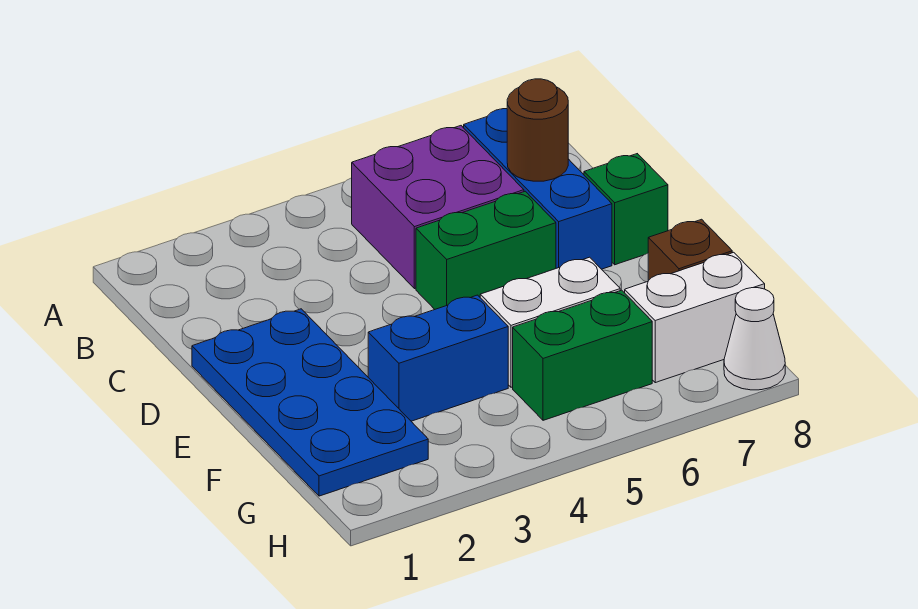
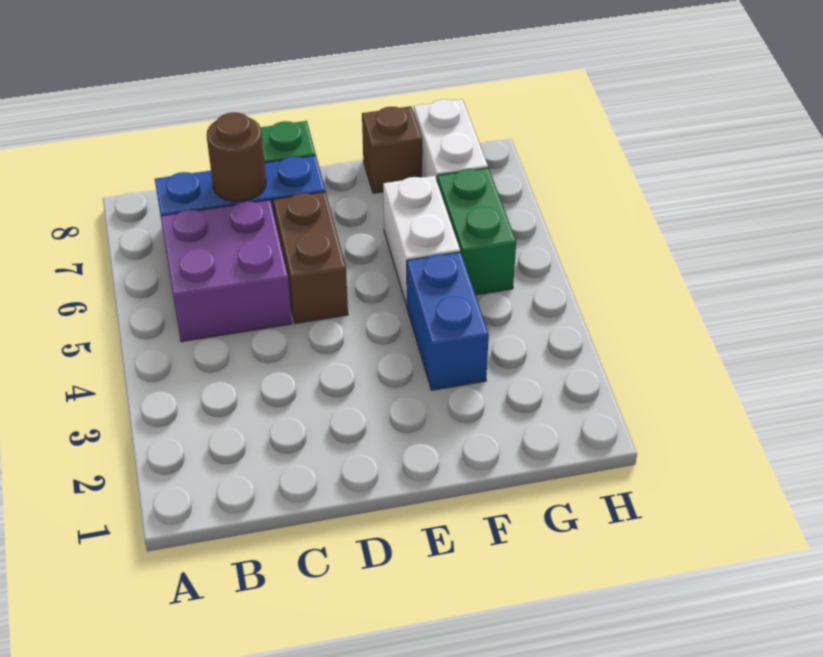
blue 2x4 plate [192,309,428,496] -> none
green 1x2 brick [416,191,556,309] -> brown 1x2 brick [273,192,348,324]
white 1x1 cone [724,288,785,390] -> none

